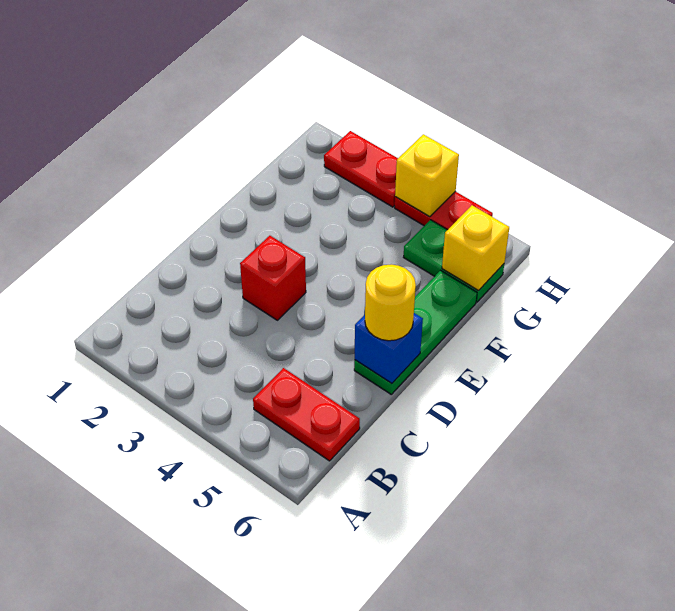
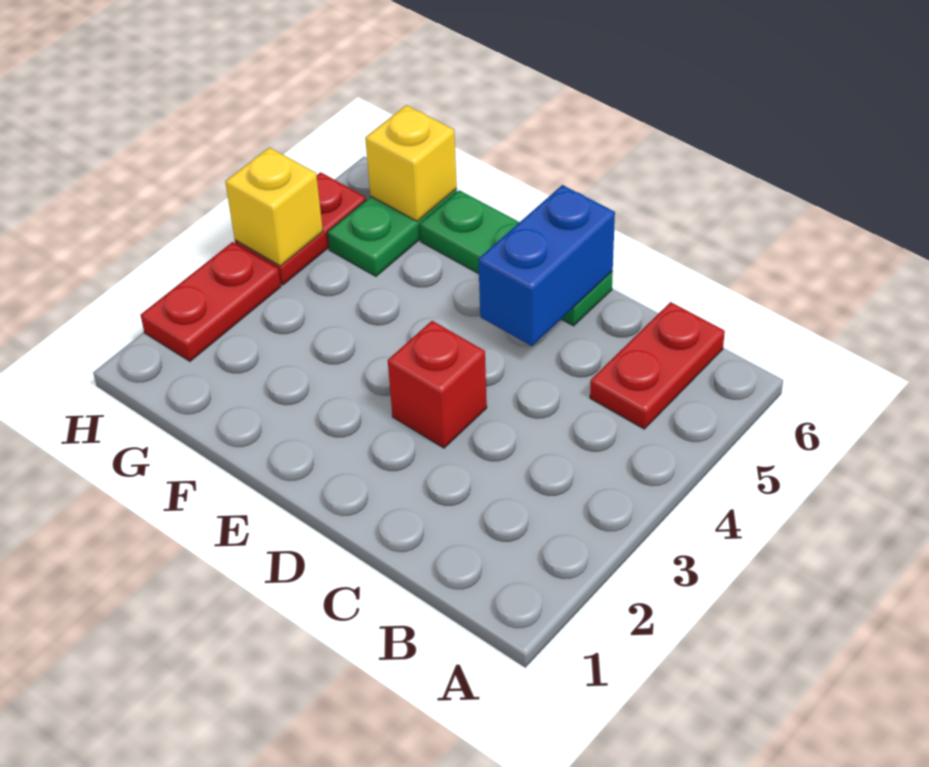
blue 1x1 brick [355,313,423,383] -> blue 1x2 brick [478,185,615,346]
yellow 1x1 round brick [365,265,416,341] -> none

